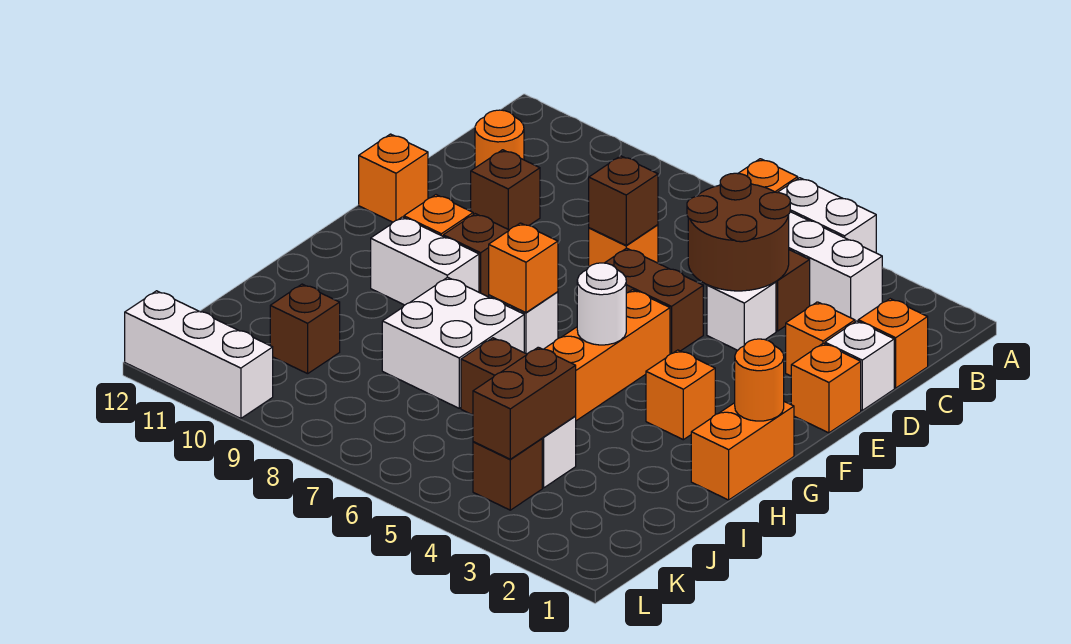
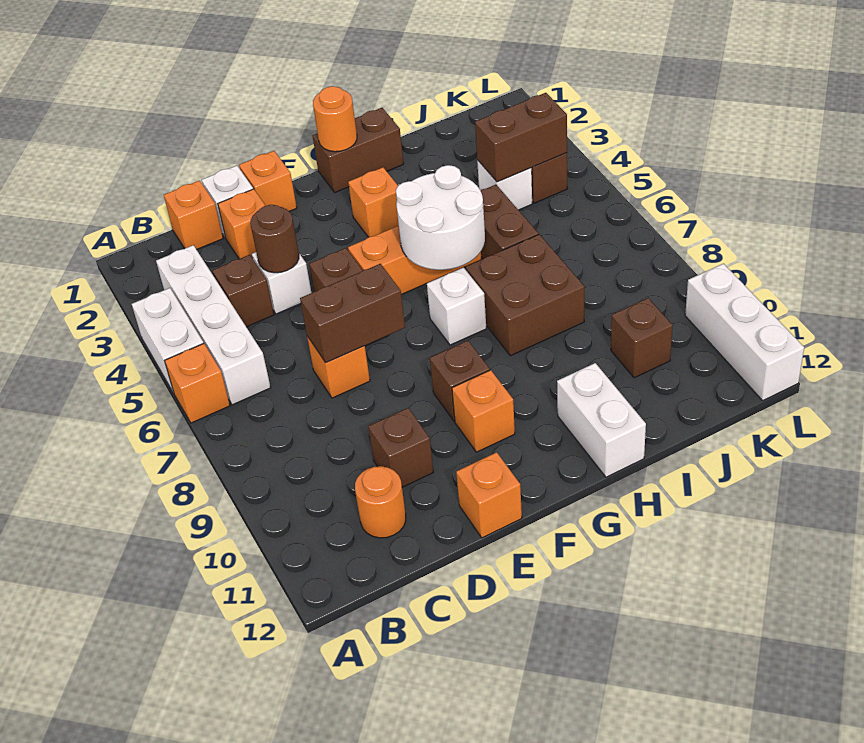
brown 2x2 round brick [687,173,790,291] -> brown 1x1 round brick [250,205,299,273]
brown 1x1 brick [589,156,658,245] -> brown 1x2 brick [300,264,405,362]
orange 1x2 brick [691,402,794,500] -> brown 1x2 brick [313,108,404,193]
white 1x1 round brick [577,263,626,345] -> white 2x2 round brick [396,165,485,270]
orange 1x1 brick [489,223,558,313] -> none
white 1x2 brick [371,217,479,305] -> white 1x2 brick moved to [557,363,646,477]
white 2x2 brick [382,277,524,408] -> brown 2x2 brick [465,234,584,356]

